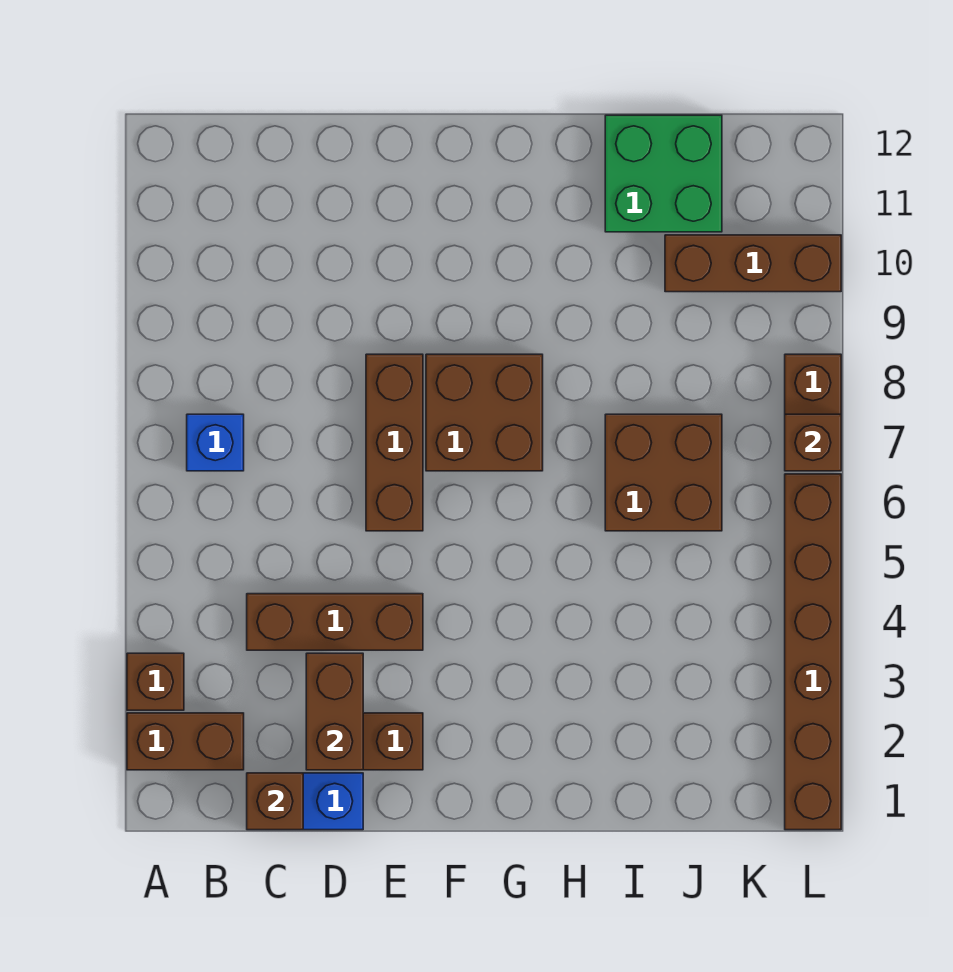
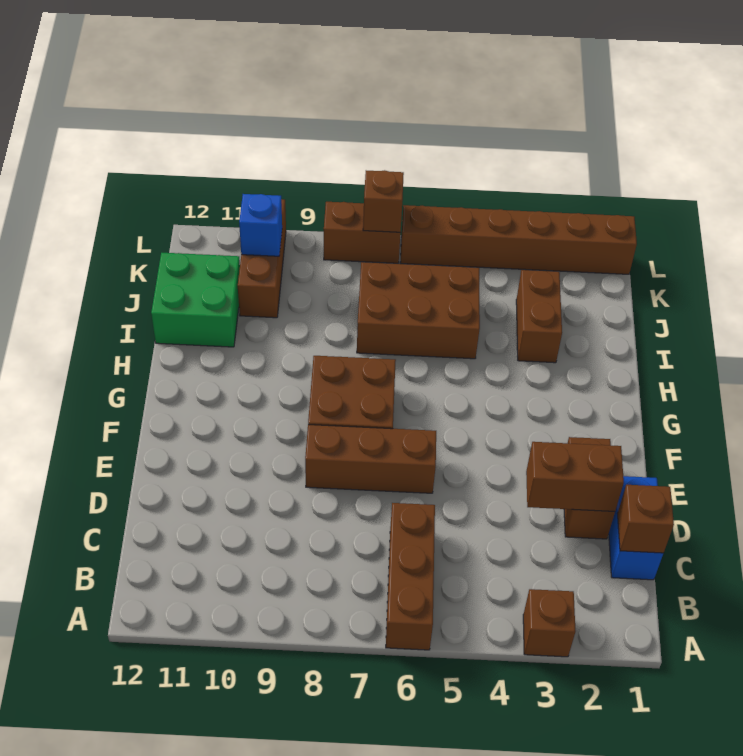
brown 1x2 brick [127,713,244,770] -> brown 1x2 brick moved to [516,270,562,363]
blue 1x1 brick [187,414,244,471] -> blue 1x1 brick moved to [239,194,282,256]
brown 1x3 brick [247,594,423,650] -> brown 1x3 brick moved to [386,503,435,650]
brown 2x2 brick [605,414,722,531] -> brown 2x3 brick [357,262,480,359]

